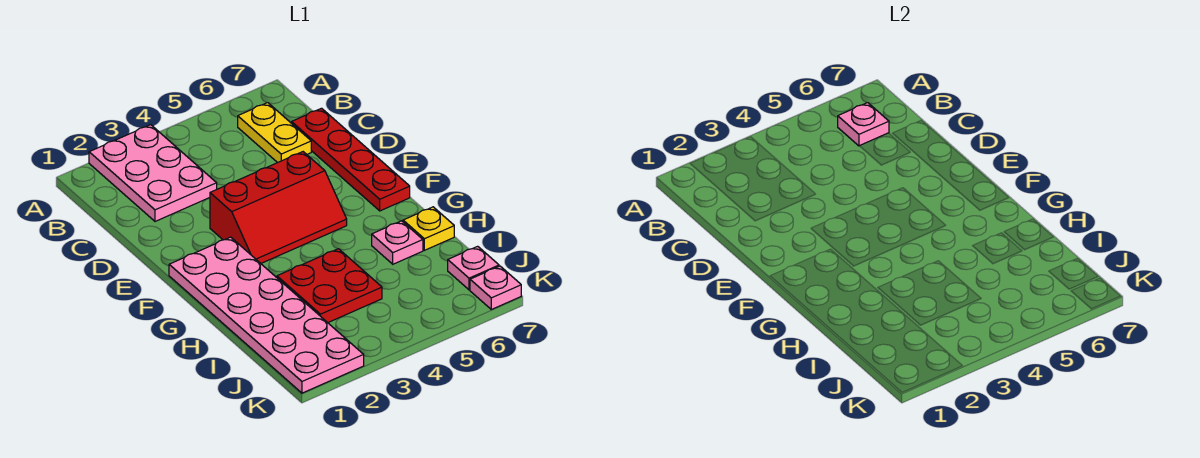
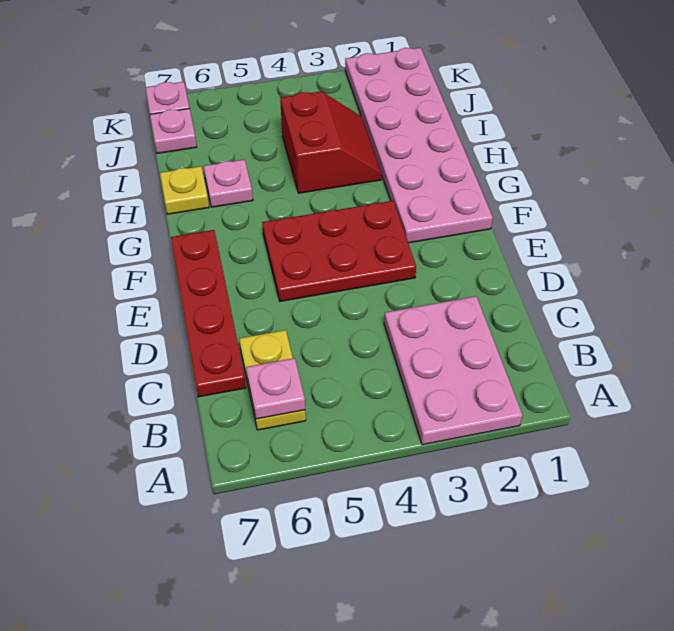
red 2x3 slope [210,152,347,263] -> red 2x3 plate [262,201,416,301]
red 2x2 plate [277,249,382,323] -> red 2x2 slope [280,91,382,193]

